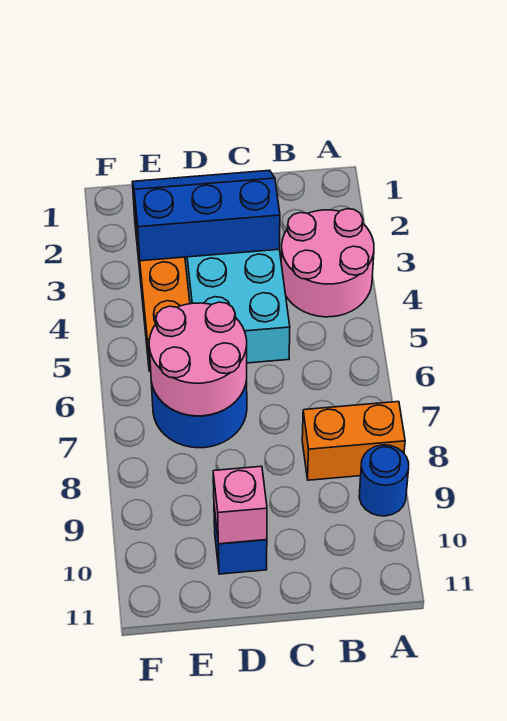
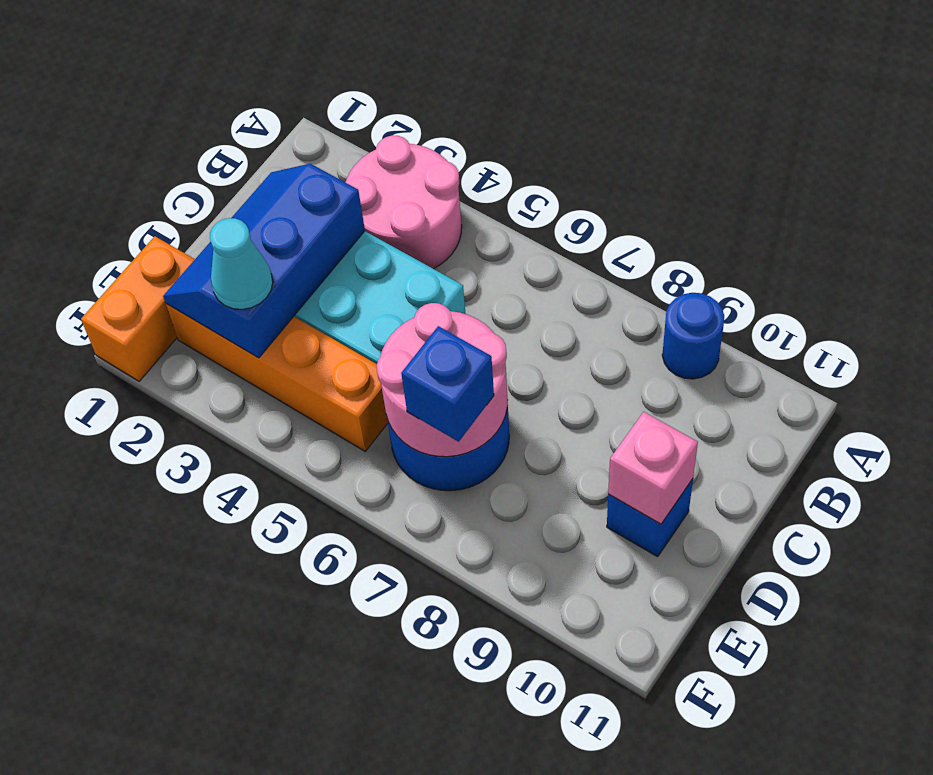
orange 1x2 brick [302,402,405,480] -> orange 1x2 brick moved to [81,236,195,381]
none -> cyan 1x1 cone [210,218,273,309]
none -> blue 1x1 brick [401,326,494,442]

